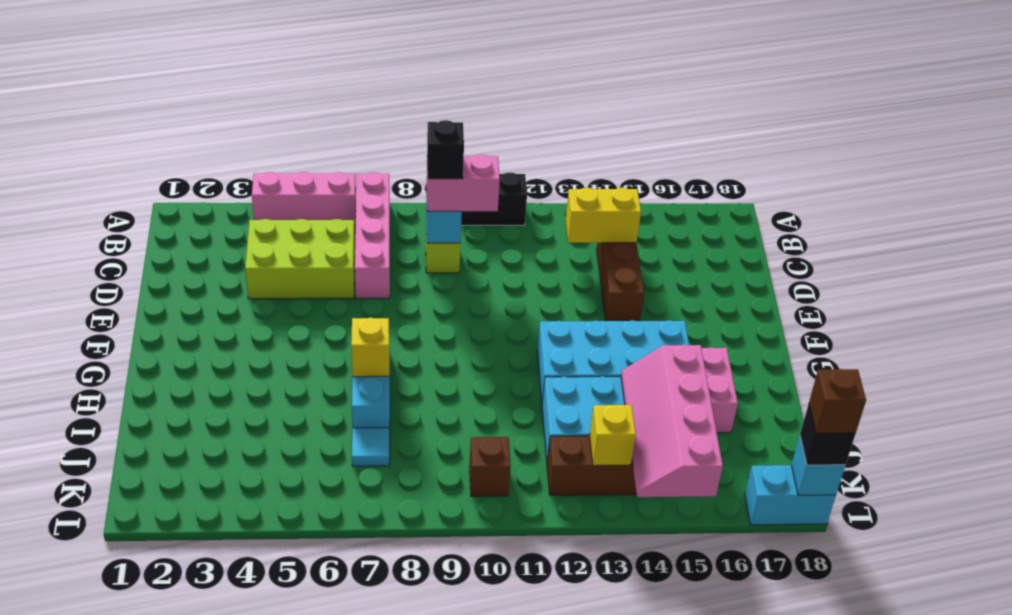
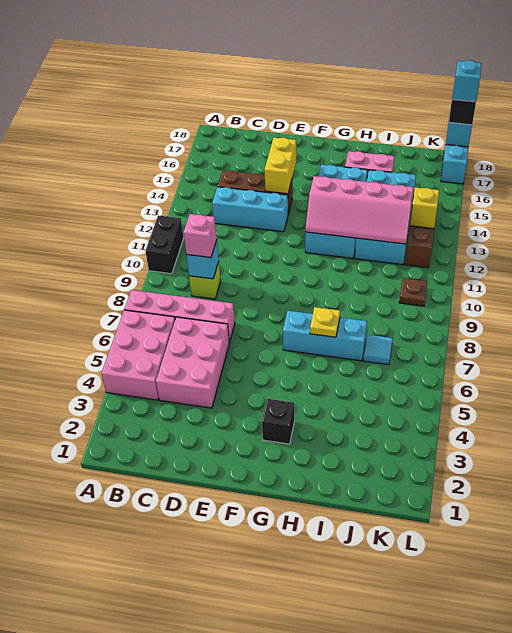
pink 1x3 brick [252,172,356,225] -> pink 2x3 brick [101,310,175,400]
lime 2x3 brick [245,219,355,299] -> pink 2x3 brick [156,317,229,408]
pink 1x2 brick [427,155,500,212] -> pink 1x1 brick [184,214,217,258]
black 1x1 brick [427,120,464,179] -> black 1x1 brick moved to [262,399,294,444]
none -> cyan 1x3 brick [212,187,288,232]
yellow 1x2 brick [566,188,641,243] -> yellow 1x2 brick moved to [264,138,296,194]
yellow 1x1 brick [351,318,389,377] -> yellow 1x1 plate [310,307,340,337]
pink 2x4 slope [621,345,723,497] -> pink 2x4 slope moved to [306,176,414,244]
brown 1x1 brick [469,437,511,496] -> brown 1x1 plate [399,278,427,306]
brown 1x1 brick [809,369,866,433] -> cyan 1x1 brick [452,60,482,102]

